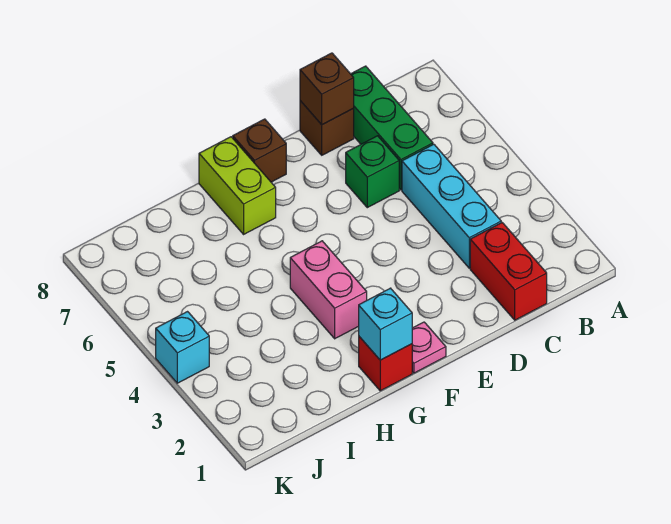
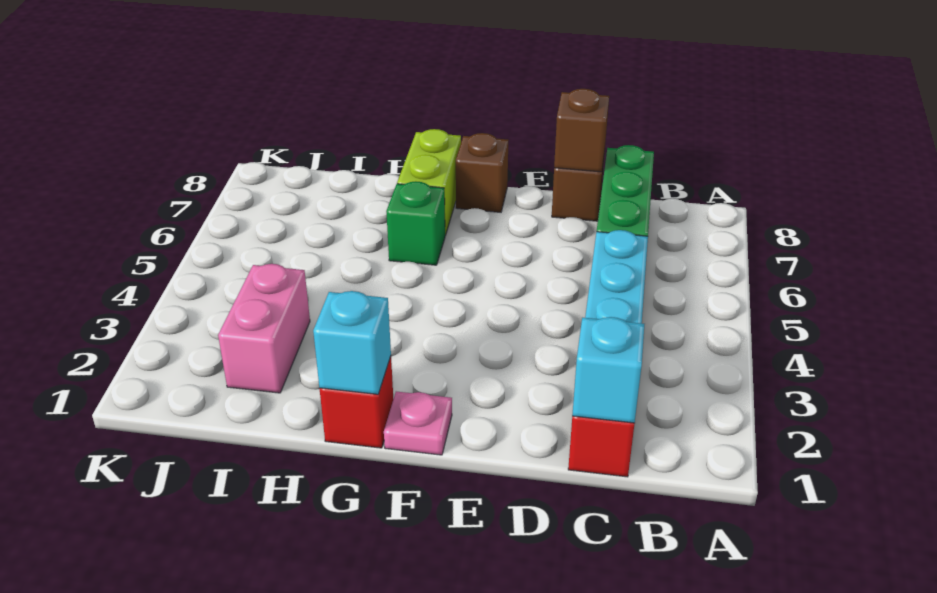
green 1x1 brick [346,136,399,208] -> green 1x1 brick moved to [386,181,445,265]
pink 1x2 brick [290,241,367,339] -> pink 1x2 brick moved to [218,264,310,393]
cyan 1x1 brick [156,312,209,383] -> cyan 1x1 brick moved to [572,317,644,423]

